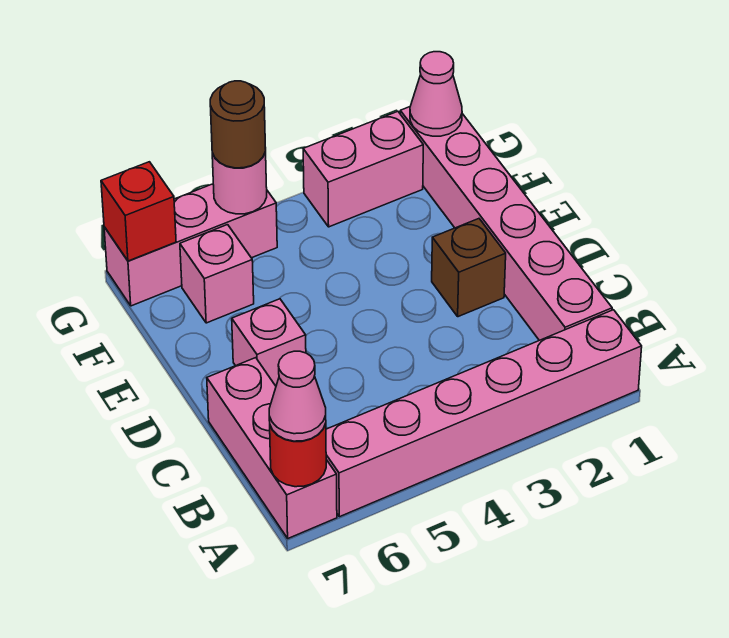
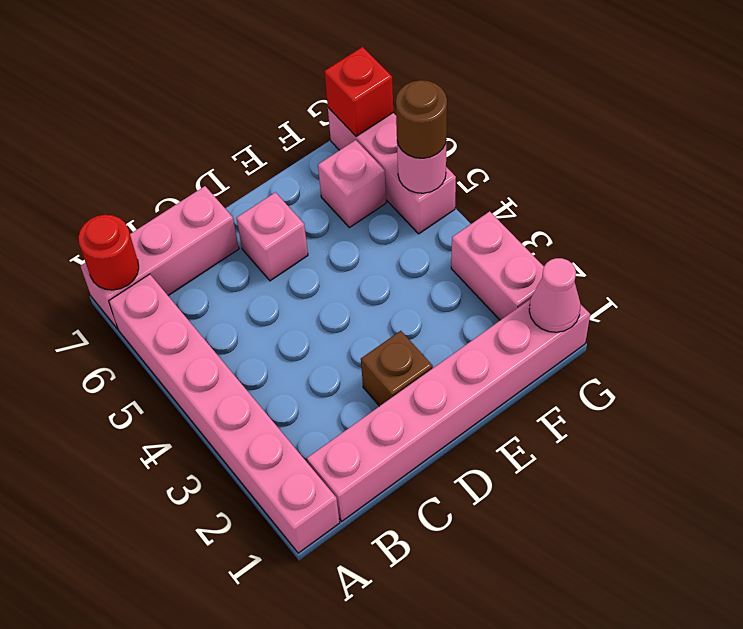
pink 1x1 cone [269,351,326,441] -> none

